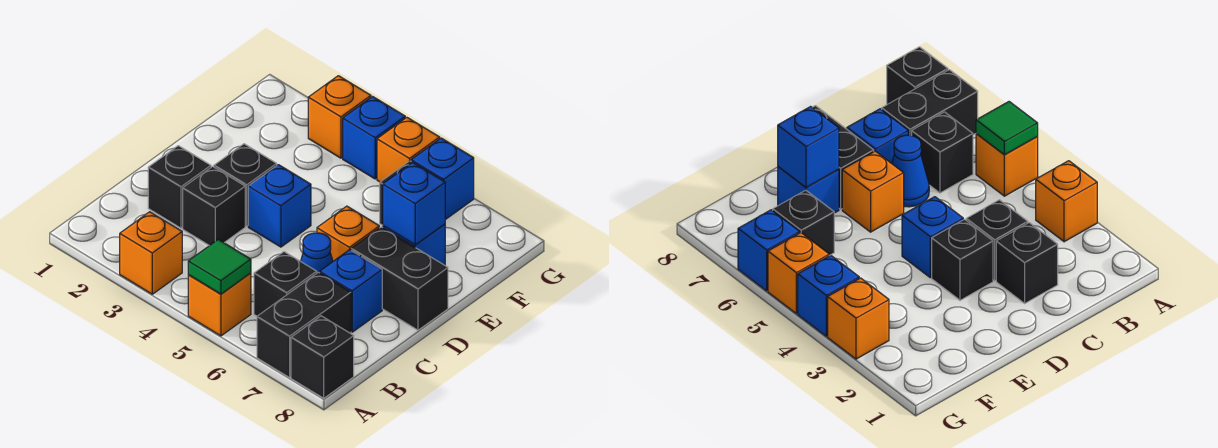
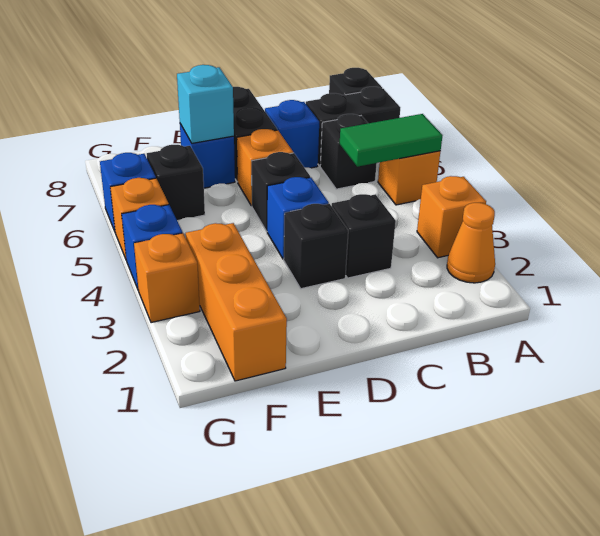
none -> orange 1x1 cone [447,203,495,283]
green 1x1 tile [188,240,251,294] -> green 1x2 tile [340,114,443,167]
black 1x1 brick [148,146,211,228] -> black 1x1 brick moved to [252,152,310,231]
blue 1x1 cone [301,233,333,273] -> none
blue 1x1 brick [383,162,445,245] -> cyan 1x1 brick [177,65,234,143]
none -> orange 1x3 brick [186,223,287,381]

